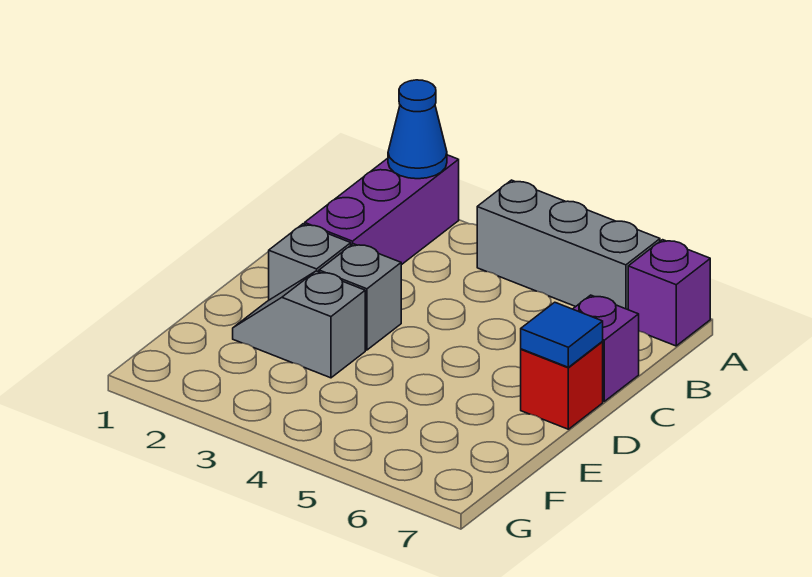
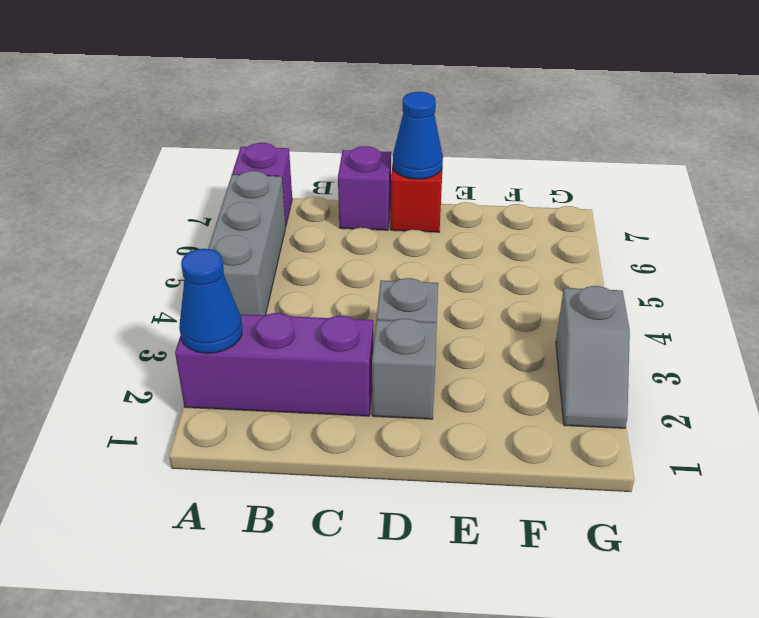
blue 1x1 tile [521,302,603,367] -> blue 1x1 cone [392,92,443,179]
grey 1x2 slope [233,271,365,378] -> grey 1x2 slope moved to [556,286,630,428]

